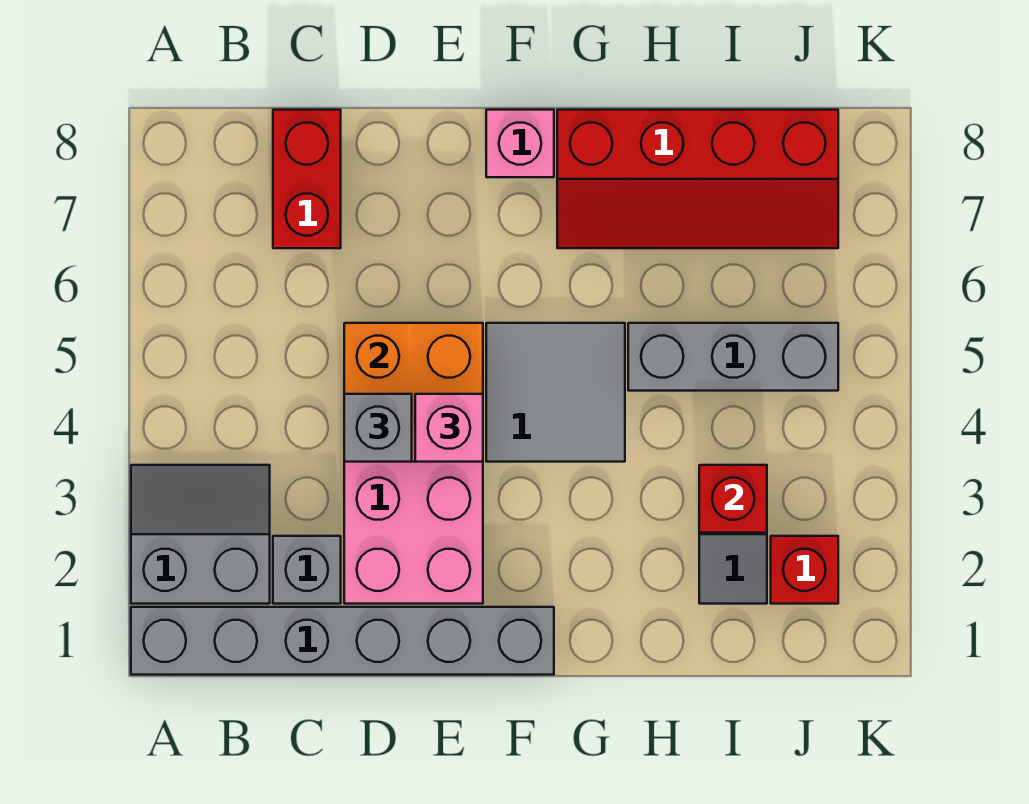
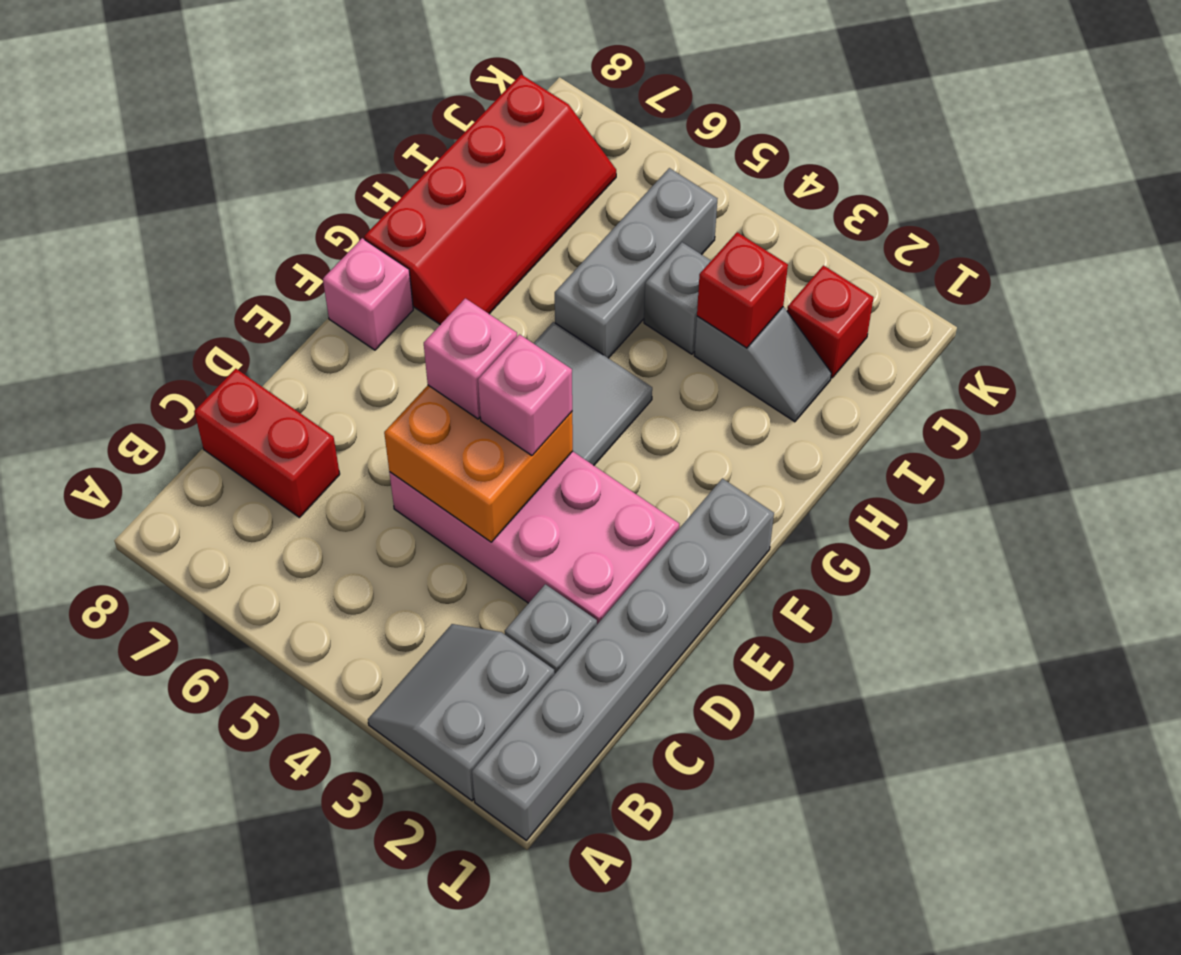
grey 1x1 brick [344,394,412,462] -> grey 1x1 brick moved to [644,242,711,354]
none -> pink 1x1 brick [424,298,517,419]

